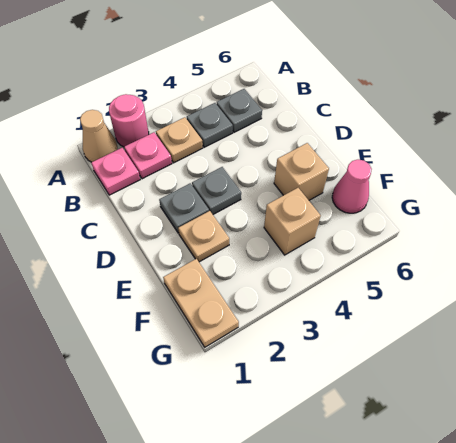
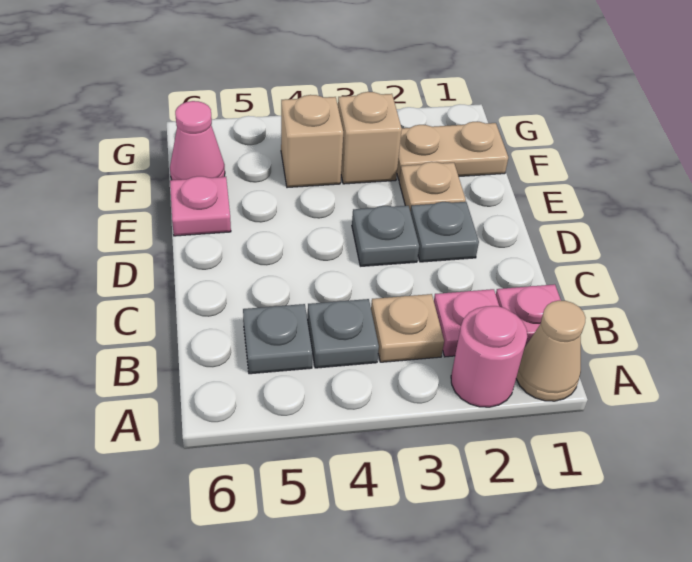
tan 1x1 brick [274,143,329,200] -> tan 1x1 brick moved to [338,92,402,184]
none -> pink 1x1 plate [170,176,231,236]
tan 1x2 plate [163,259,239,347] -> tan 1x2 plate turned to [397,122,508,179]

